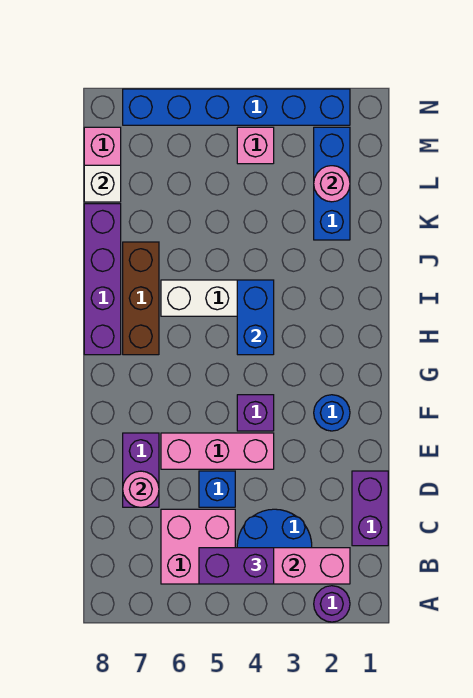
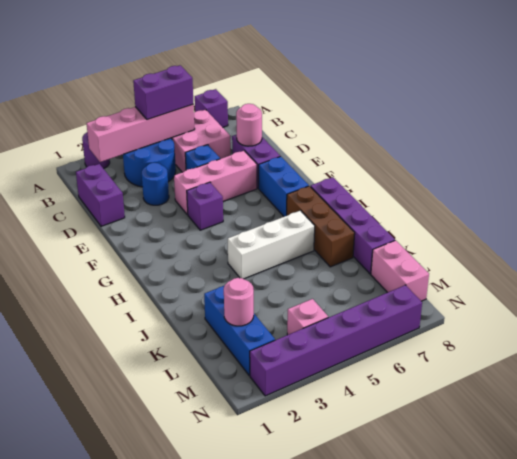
none -> purple 1x1 brick [195,89,228,127]
blue 1x1 round brick [314,395,350,431] -> blue 1x1 round brick moved to [142,163,169,205]
blue 1x2 brick [237,280,274,355] -> blue 1x2 brick moved to [259,156,309,217]
white 1x1 brick [84,165,121,202] -> none
blue 1x6 brick [123,89,350,125] -> purple 1x6 brick [250,285,422,396]

